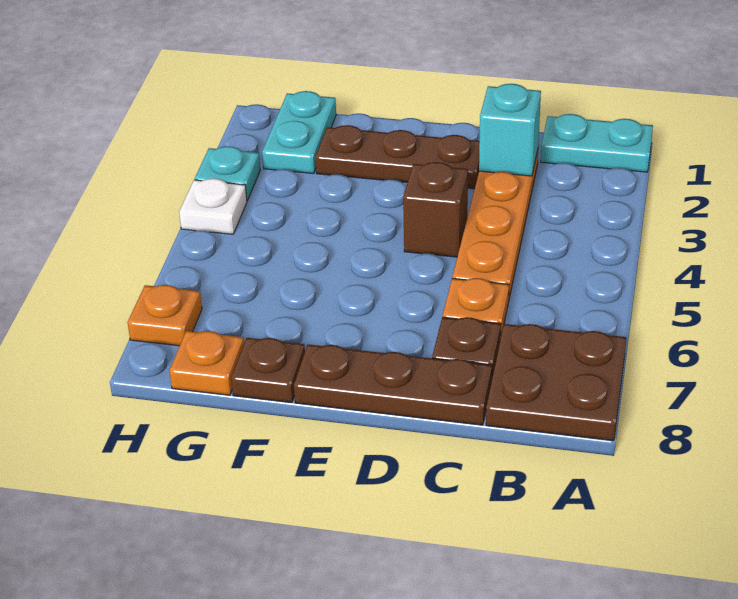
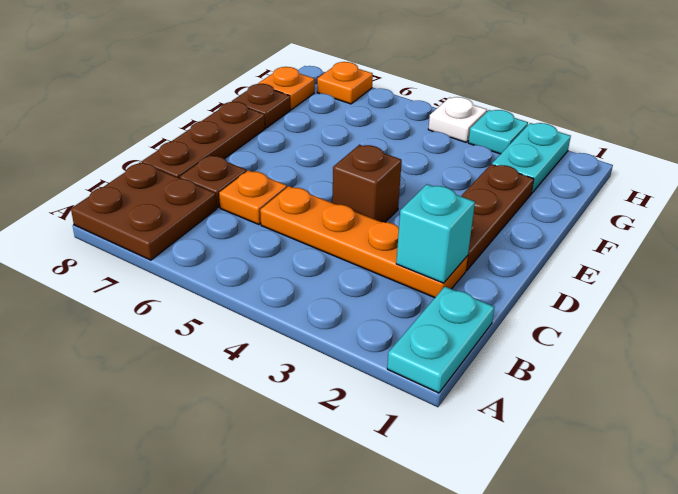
cyan 1x2 plate [262,91,336,174] -> cyan 1x2 plate turned to [492,123,571,193]

